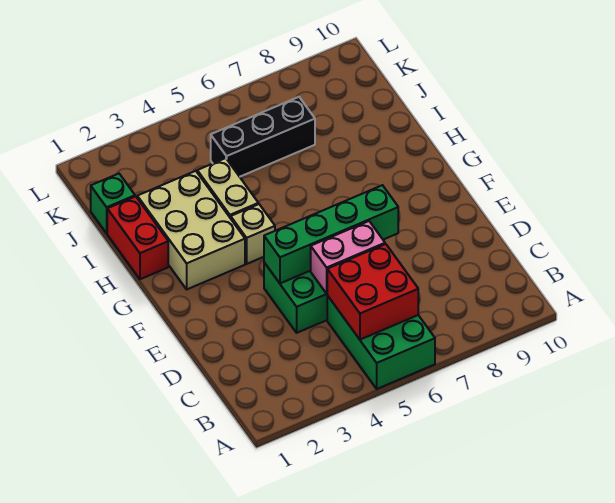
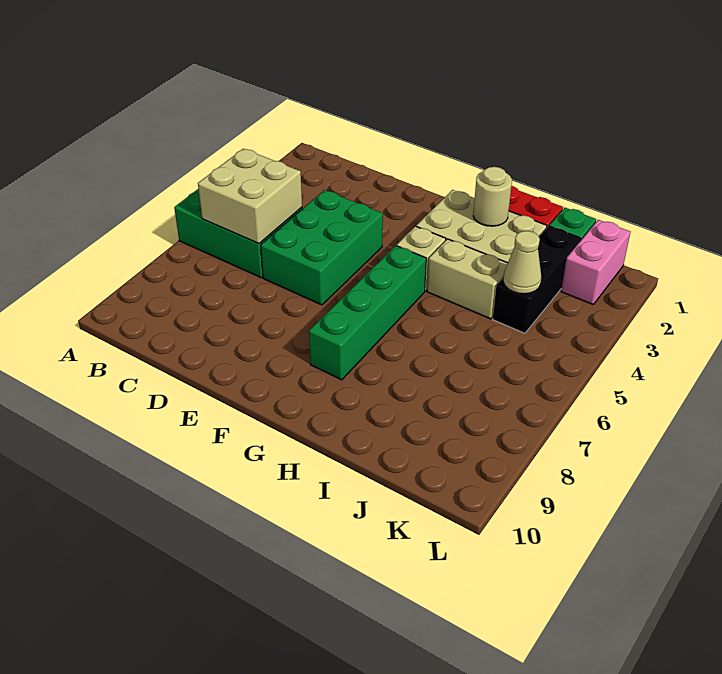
red 2x2 brick [327,244,418,340] -> tan 2x2 brick [198,149,302,244]
pink 1x2 brick [311,221,385,293] -> pink 1x2 brick moved to [561,220,630,304]
green 1x4 brick [264,185,398,283] -> green 1x4 brick moved to [309,246,426,380]
none -> tan 1x1 round brick [473,167,512,226]
none -> tan 1x1 cone [503,231,541,294]
black 1x3 brick [211,97,315,177] -> black 1x3 brick moved to [493,226,581,333]

